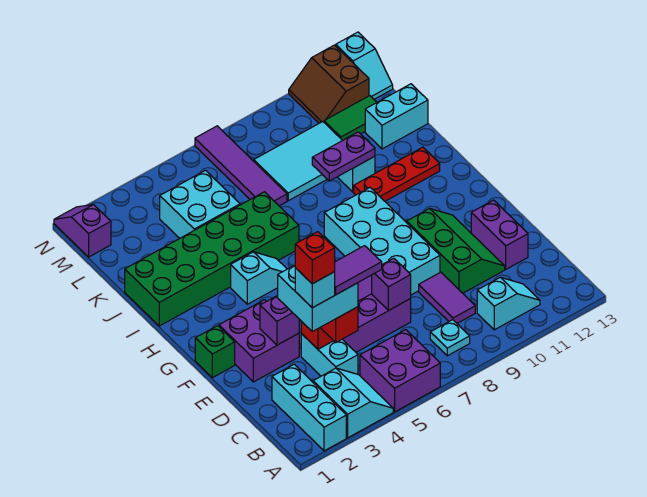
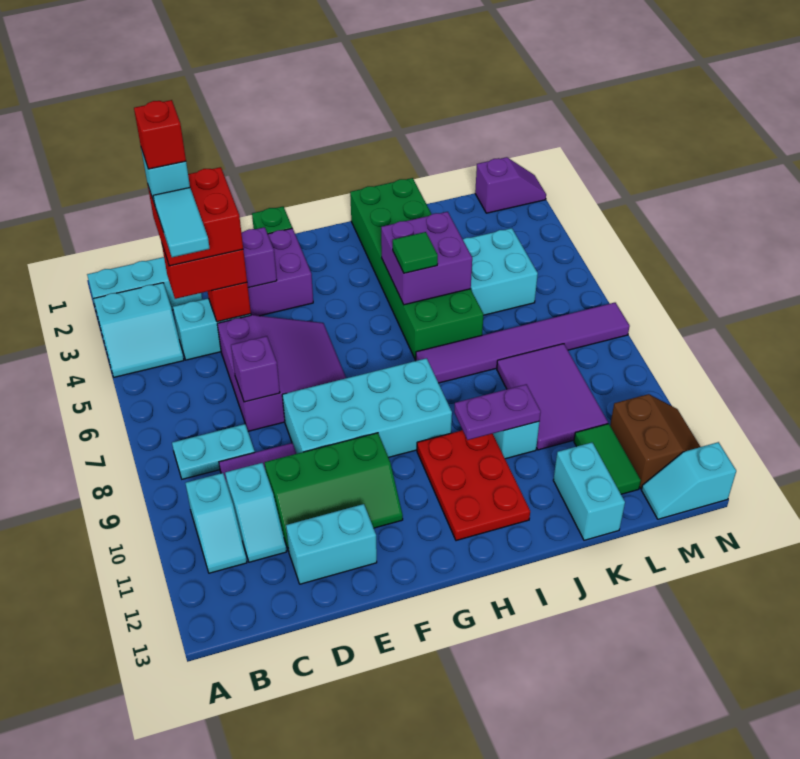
purple 2x2 brick [360,330,440,412] -> purple 2x2 brick moved to [381,212,472,305]
cyan 1x1 plate [430,320,470,356] -> cyan 1x2 plate [172,424,255,479]
cyan 2x2 brick [278,261,358,331] -> red 2x2 brick [148,167,243,266]
purple 1x2 tile [335,246,382,295] -> cyan 1x2 tile [153,188,210,257]
purple 1x2 brick [471,200,528,269] -> cyan 1x2 brick [286,504,377,584]
cyan 1x2 slope [231,252,287,304] -> cyan 1x2 slope moved to [225,463,287,562]
none -> green 1x1 tile [393,232,438,273]
red 1x3 plate [354,147,440,201] -> red 2x3 plate [417,430,530,541]
purple 1x2 plate [312,132,375,181] -> purple 1x2 plate turned to [454,384,541,440]
purple 1x4 tile [195,126,287,206] -> purple 1x6 tile [416,303,630,383]
cyan 2x3 tile [254,122,342,201] -> purple 2x3 tile [497,344,608,450]
brown 2x2 slope [289,45,369,123] -> brown 2x2 slope turned to [610,394,700,489]

